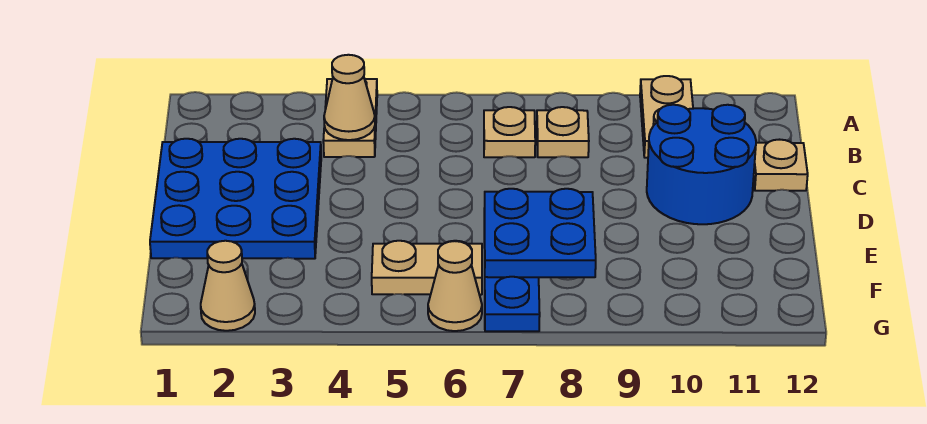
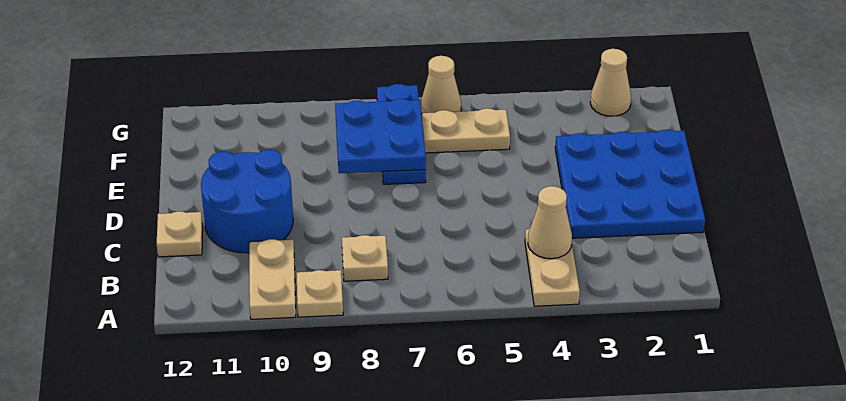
tan 1x1 plate [484,107,535,157] -> tan 1x1 plate moved to [297,270,343,317]

